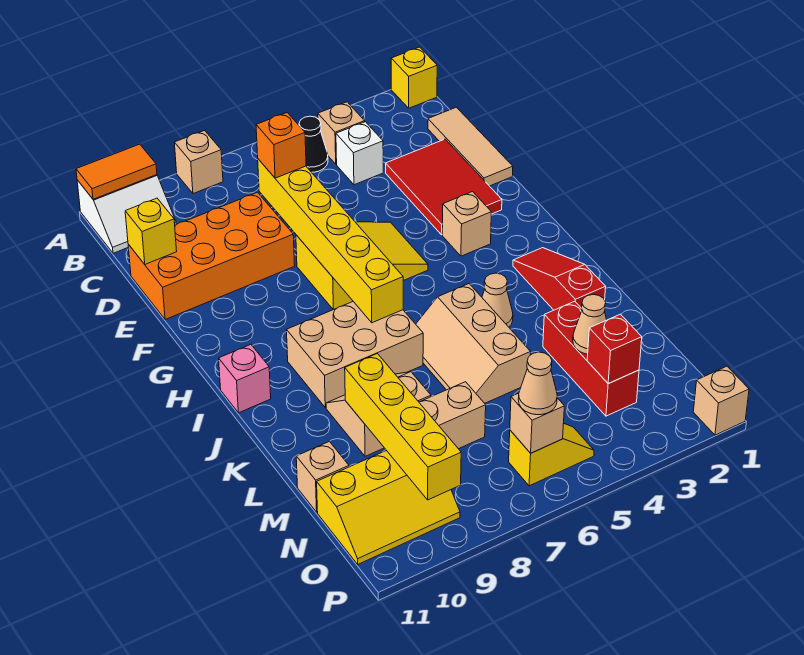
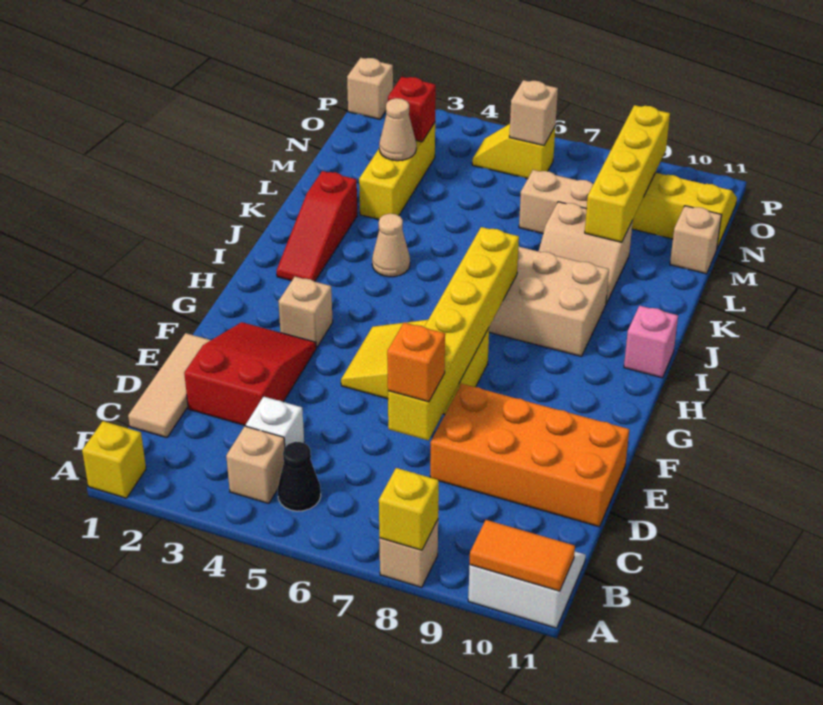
red 2x3 tile [386,139,502,235] -> red 2x3 slope [184,322,316,426]
yellow 1x1 brick [125,198,177,264] -> yellow 1x1 brick moved to [379,468,439,550]
tan 2x3 slope [416,284,531,403] -> none
red 1x3 brick [543,301,639,416] -> yellow 1x3 brick [359,123,435,219]
tan 1x1 cone [518,352,557,415] -> none

